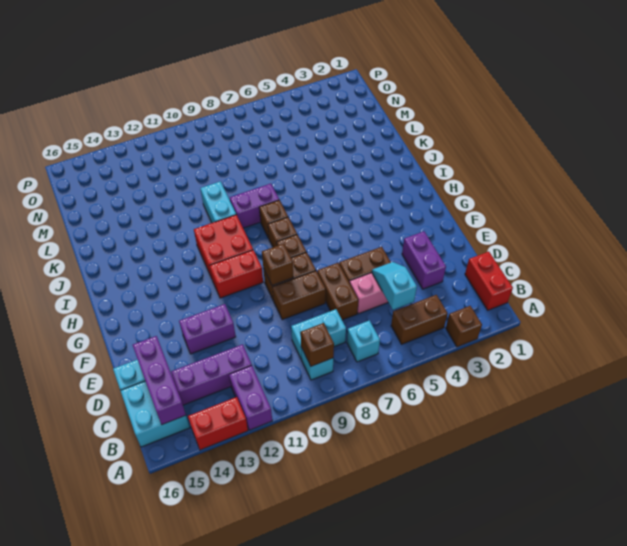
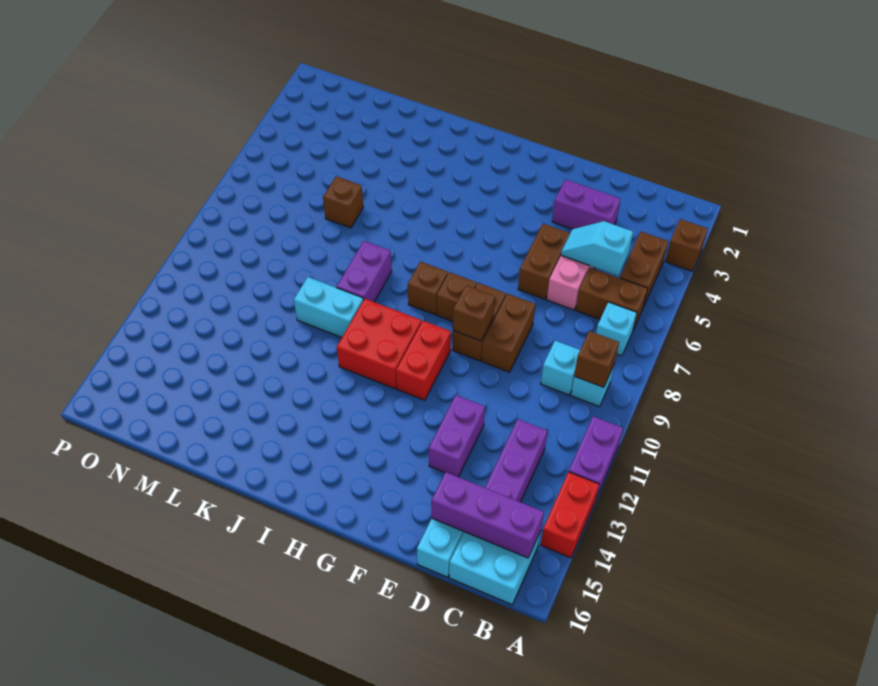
purple 1x2 brick [229,366,272,430] -> purple 1x2 brick turned to [569,416,623,498]
red 1x2 brick [465,252,513,310] -> none
cyan 1x2 brick [291,309,346,359] -> cyan 1x1 brick [541,341,580,395]
brown 1x2 brick [317,263,358,320] -> brown 1x2 brick moved to [576,268,648,330]
brown 1x1 brick [259,200,288,238] -> brown 1x1 brick moved to [323,176,363,228]

